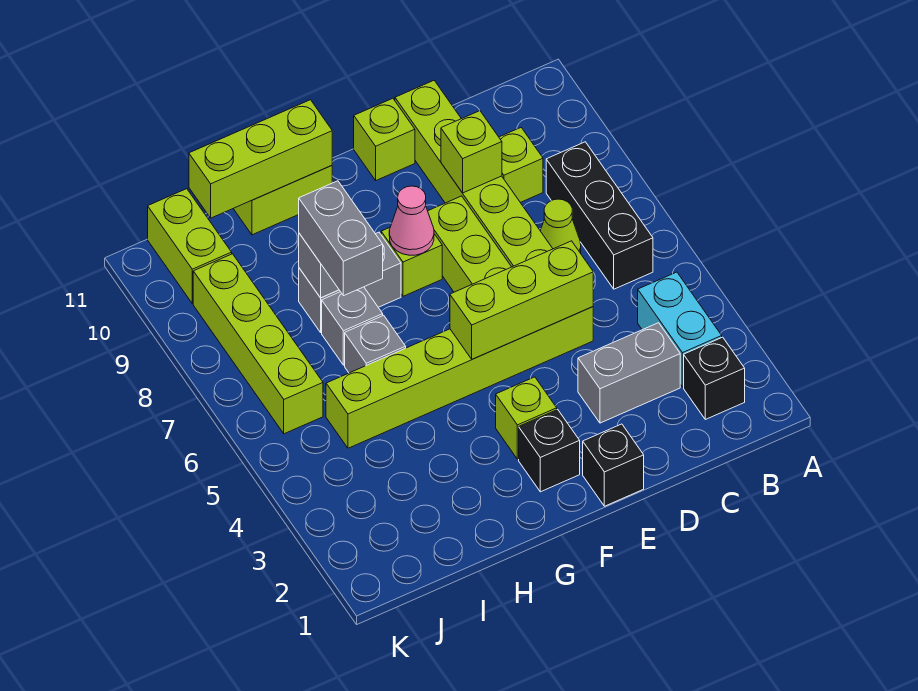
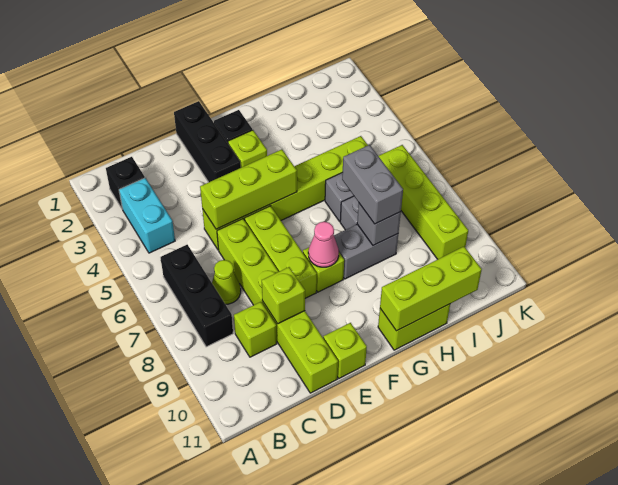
grey 1x2 brick [578,323,680,423] -> none
black 1x1 brick [583,424,644,506] -> black 1x3 brick [174,101,241,182]
lime 1x2 brick [148,189,232,304] -> none

